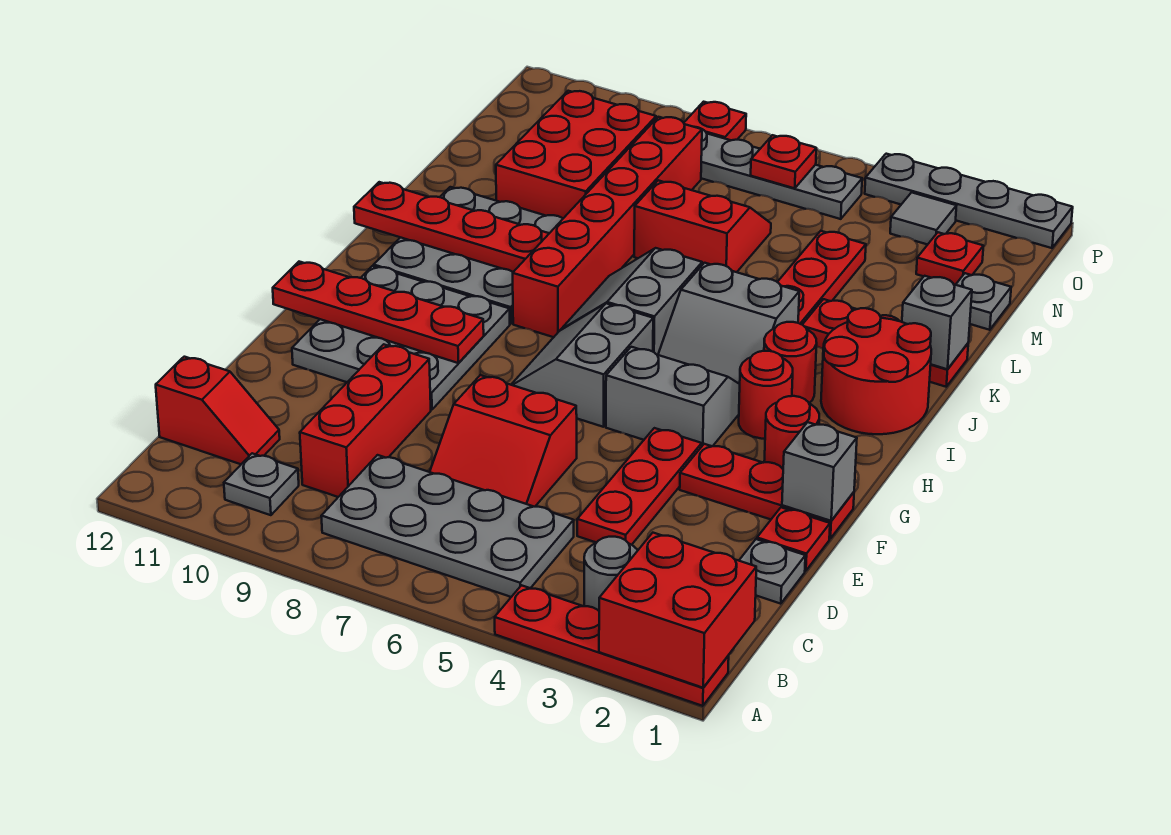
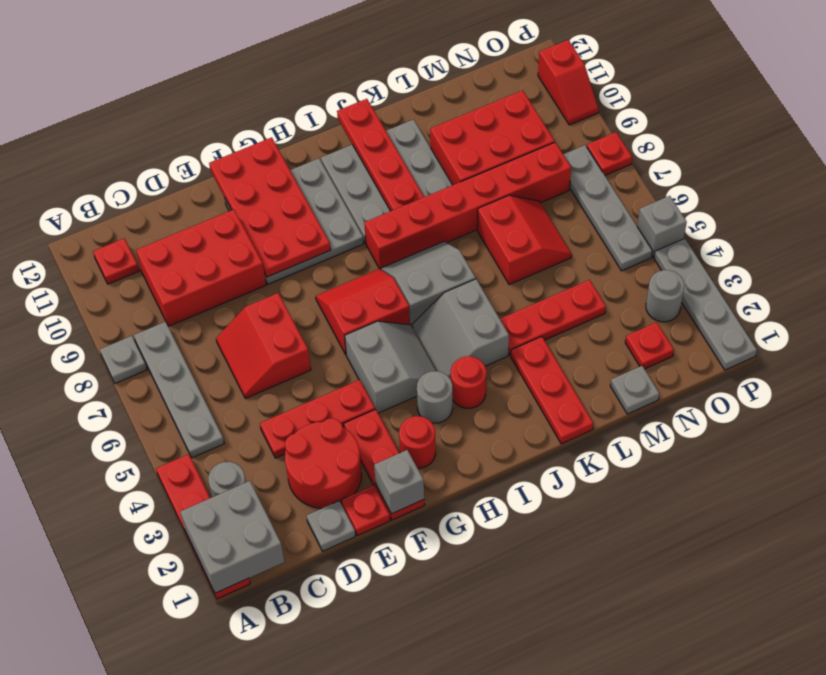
red 2x2 brick [599,533,756,688] -> grey 2x2 brick [180,481,284,593]
grey 2x4 plate [321,455,574,597] -> grey 1x4 plate [134,322,224,458]
grey 1x1 plate [224,453,299,515] -> grey 1x1 plate moved to [100,336,147,383]
red 1x3 brick [300,344,431,497] -> red 2x3 brick [136,209,266,326]
red 1x2 slope [156,357,280,464] -> red 1x2 slope moved to [538,40,599,125]
grey 2x2 slope [511,303,653,427] -> red 2x2 slope [316,269,410,354]
red 1x4 plate [273,262,484,363] -> red 2x4 plate [209,137,331,277]
red 1x1 round brick [739,351,793,439] -> grey 1x1 round brick [417,371,453,423]
red 2x2 round brick [821,308,931,434] -> red 2x2 round brick moved to [285,418,362,508]
grey 1x1 brick [902,276,972,369] -> grey 1x1 brick moved to [637,196,687,257]
grey 1x1 tile [890,192,956,245] -> grey 1x1 round brick [646,270,684,322]
red 1x1 plate [751,135,816,188] -> red 1x1 plate moved to [93,238,139,284]

